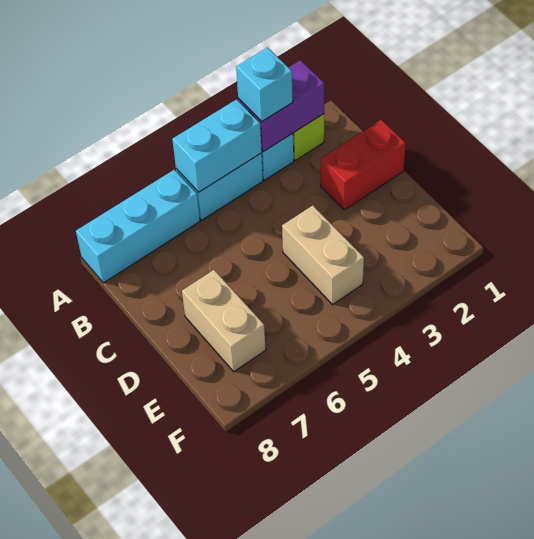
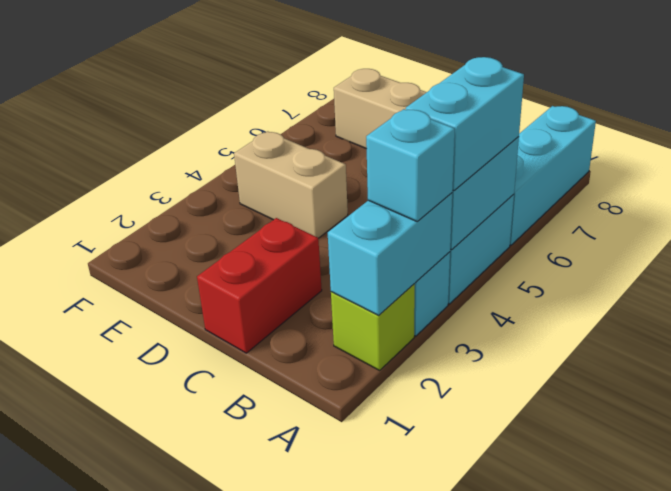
purple 1x2 brick [238,60,324,152] -> cyan 1x2 brick [328,193,452,315]
none -> cyan 1x2 brick [406,57,524,191]

